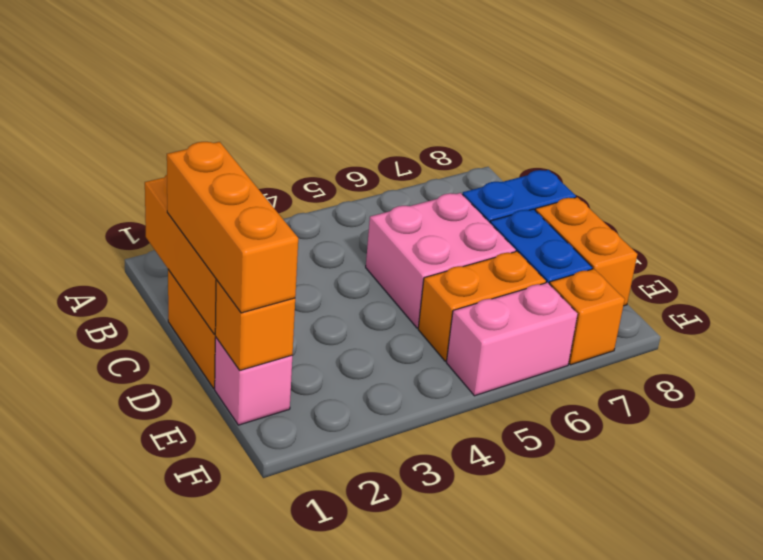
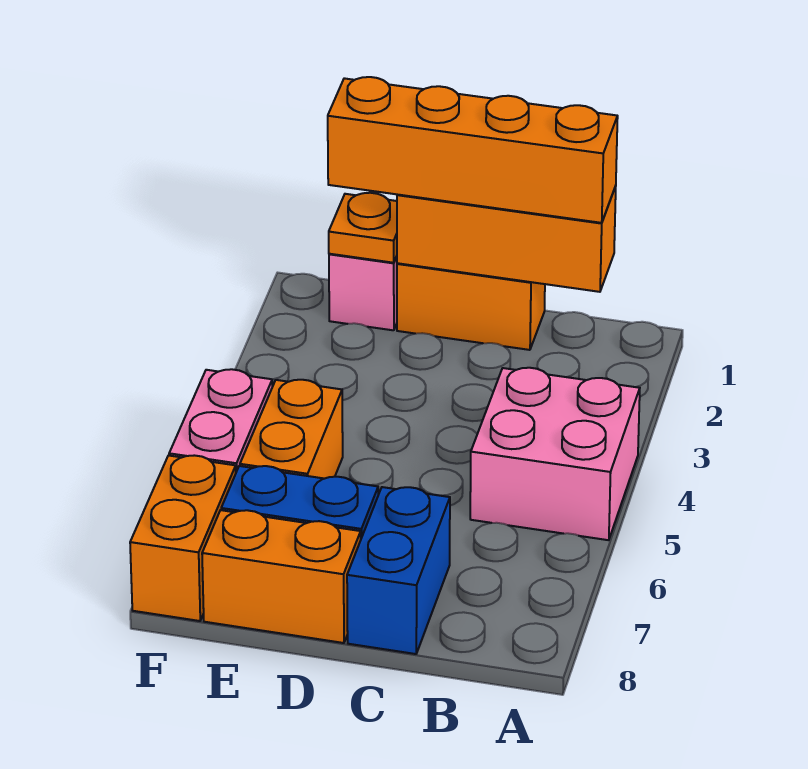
orange 1x3 brick [167,142,298,313] -> orange 1x4 brick [328,77,618,223]
pink 2x2 brick [366,193,516,328] -> pink 2x2 brick moved to [470,368,640,540]
orange 1x1 brick [215,280,295,370] -> orange 1x1 plate [329,193,397,263]
orange 1x1 brick [550,269,625,365] -> orange 1x2 brick [130,455,236,621]

